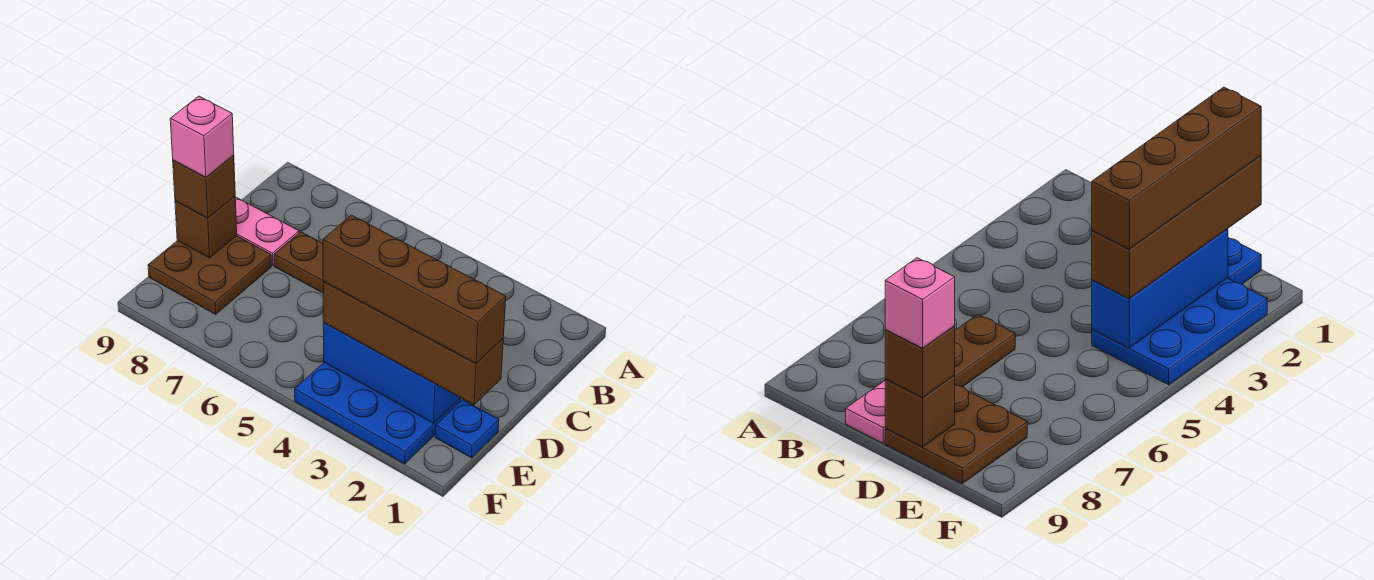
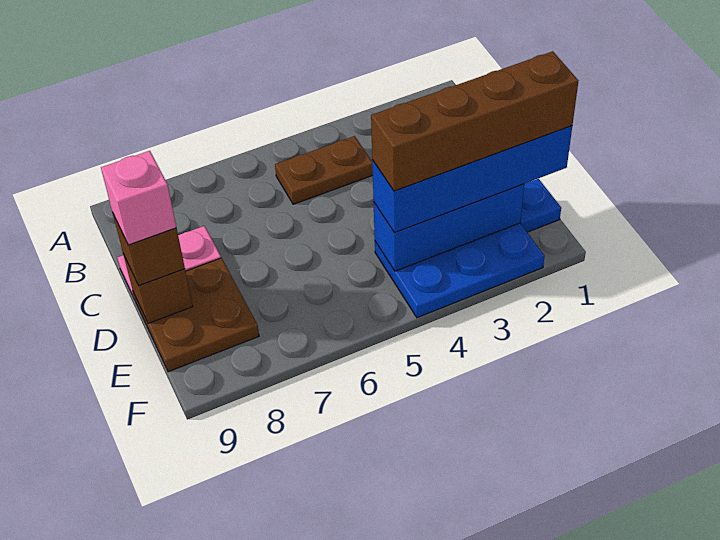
brown 1x2 plate [274,232,323,293] -> brown 1x2 plate moved to [275,136,373,204]
brown 1x4 brick [323,282,503,405] -> blue 1x4 brick [372,126,572,233]

